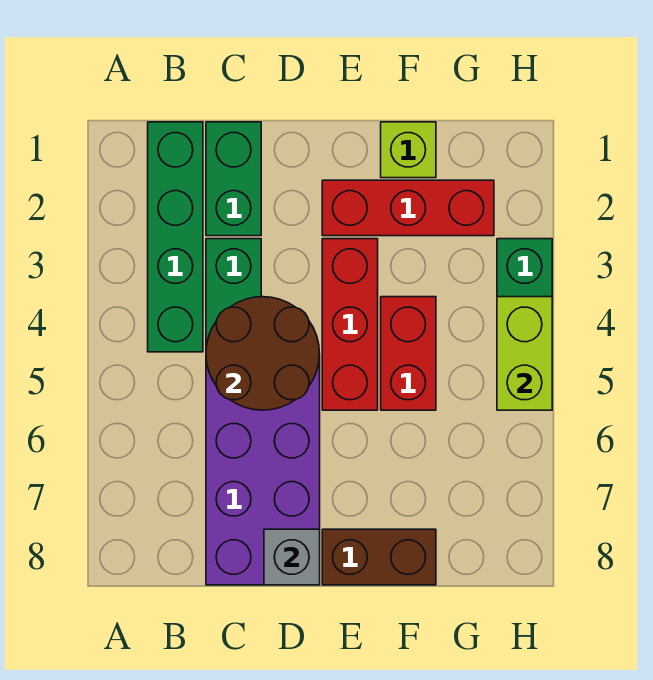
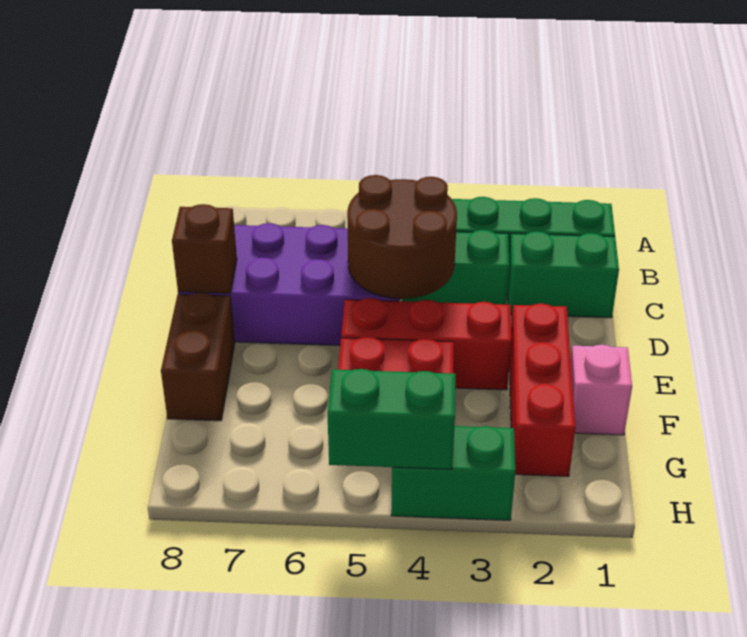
grey 1x1 brick [264,529,320,585] -> brown 1x1 brick [172,204,237,293]
lime 1x1 brick [381,122,436,178] -> pink 1x1 brick [571,345,632,435]
lime 1x2 brick [497,297,552,410] -> green 1x2 brick [328,369,455,469]

